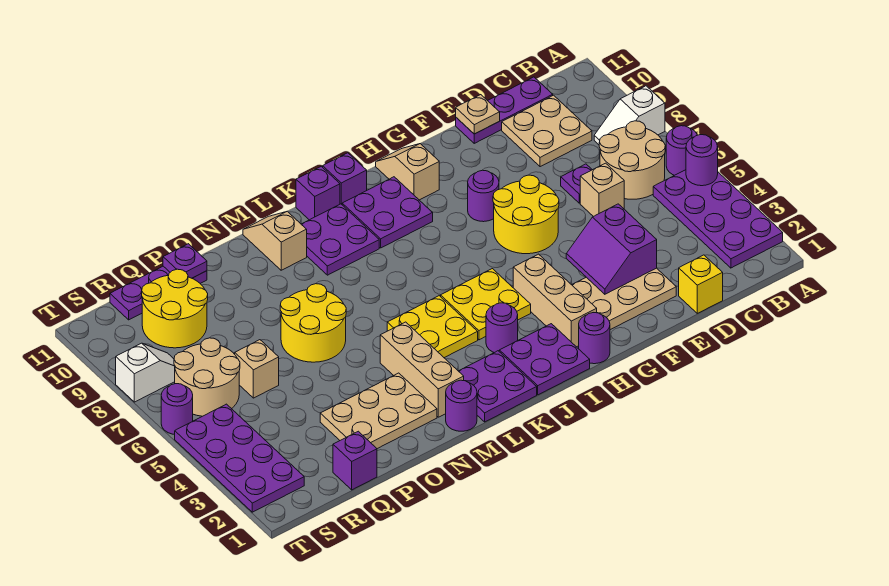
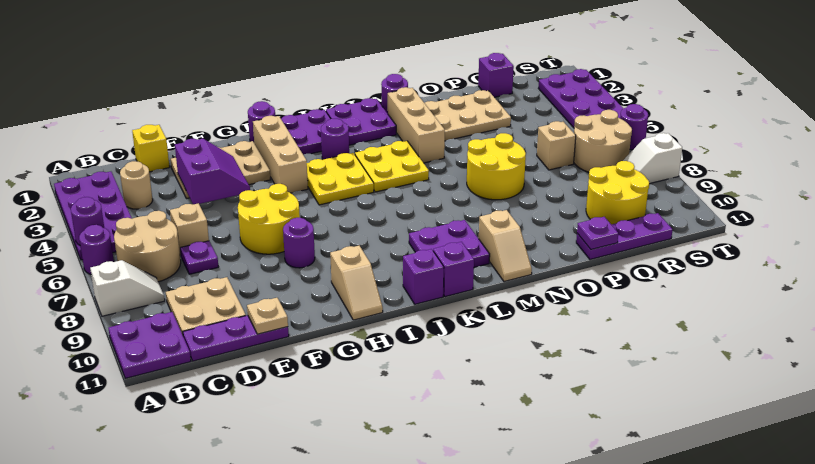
none -> tan 1x1 round brick [120,161,153,209]
purple 2x2 plate [342,177,433,248] -> purple 2x2 plate moved to [108,312,191,378]

